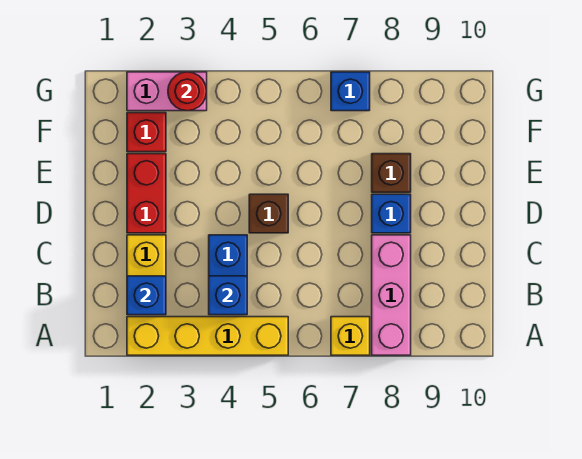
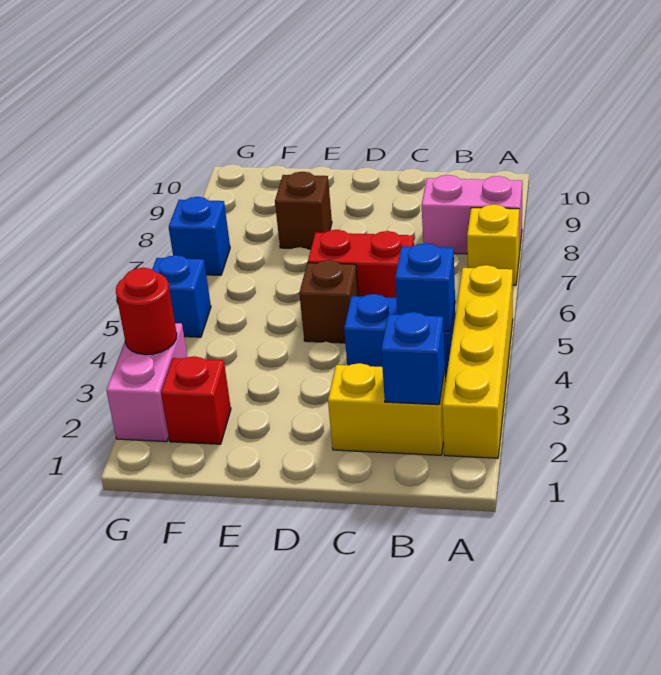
pink 1x3 brick [372,235,411,355] -> pink 1x2 brick [422,175,522,254]
red 1x2 brick [127,154,166,233] -> red 1x2 brick moved to [308,230,414,298]
blue 1x1 brick [372,194,411,233] -> blue 1x1 brick moved to [152,255,211,337]

